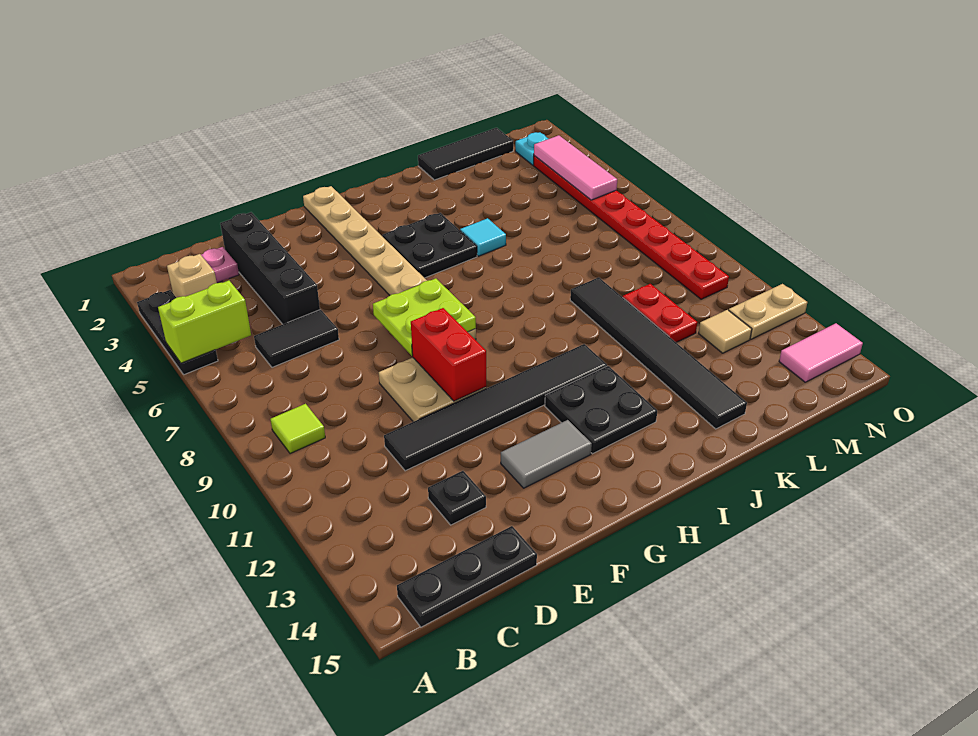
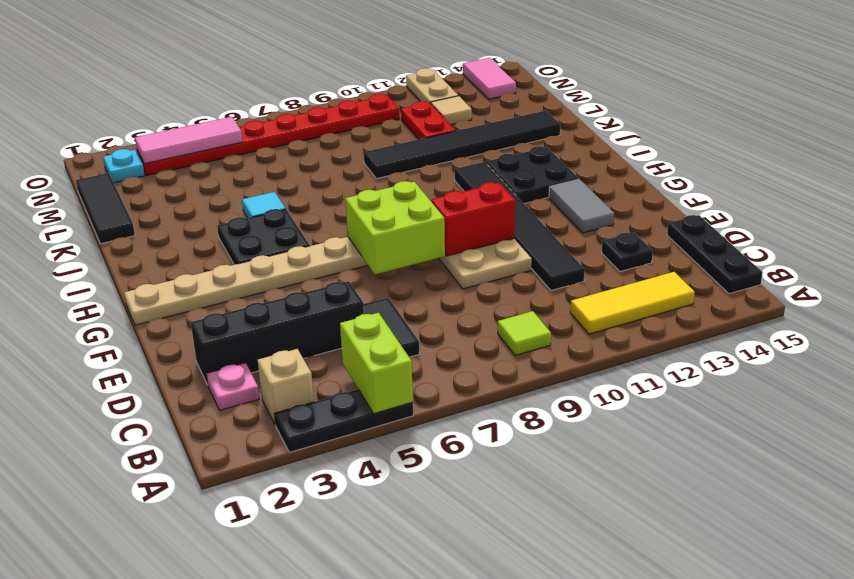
none -> yellow 1x3 tile [570,272,695,334]
lime 2x2 plate [373,278,476,356] -> lime 2x2 brick [345,181,445,275]
red 1x2 plate [623,284,697,342] -> red 1x2 plate turned to [401,101,455,139]

